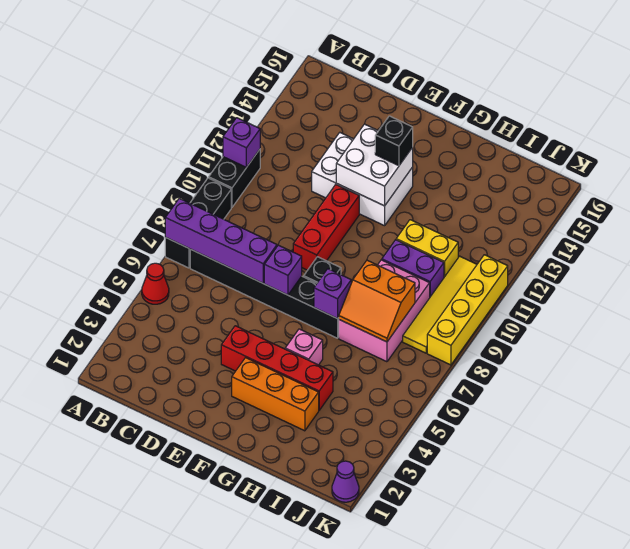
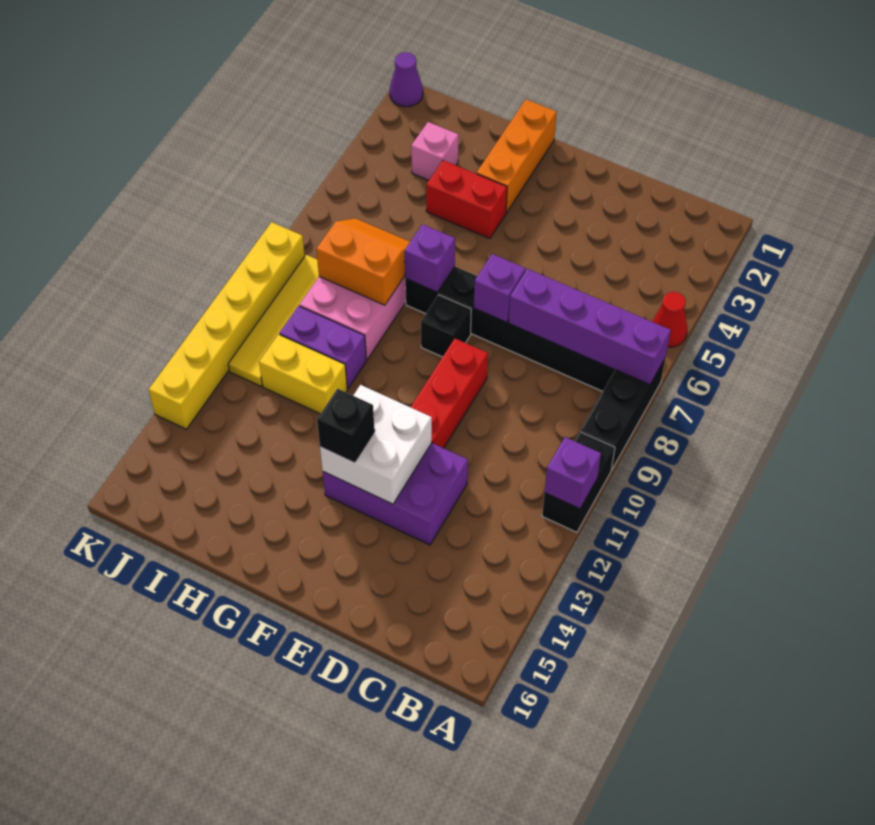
white 2x3 brick [312,133,413,226] -> purple 2x3 brick [323,443,468,545]
red 1x4 brick [221,326,333,410] -> red 1x2 brick [426,160,507,239]
orange 1x3 brick [232,358,319,431] -> orange 1x3 brick turned to [477,99,557,213]
pink 1x1 brick [285,329,323,365] -> pink 1x1 brick moved to [411,122,459,180]
yellow 1x4 brick [427,255,508,365] -> yellow 1x6 brick [149,222,305,429]

